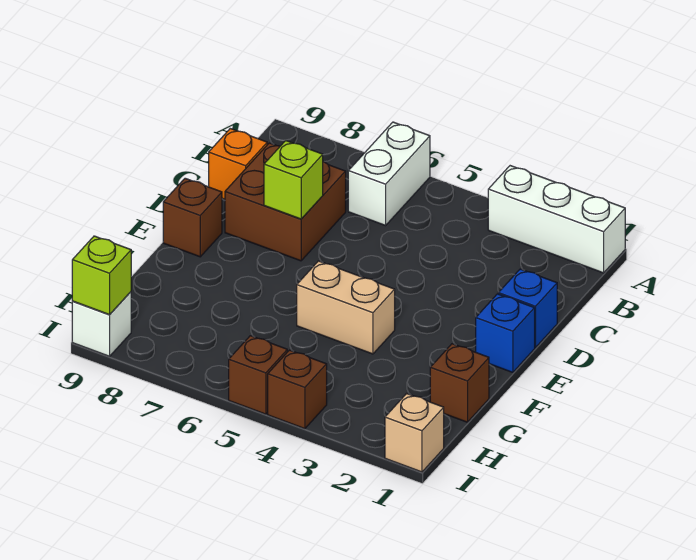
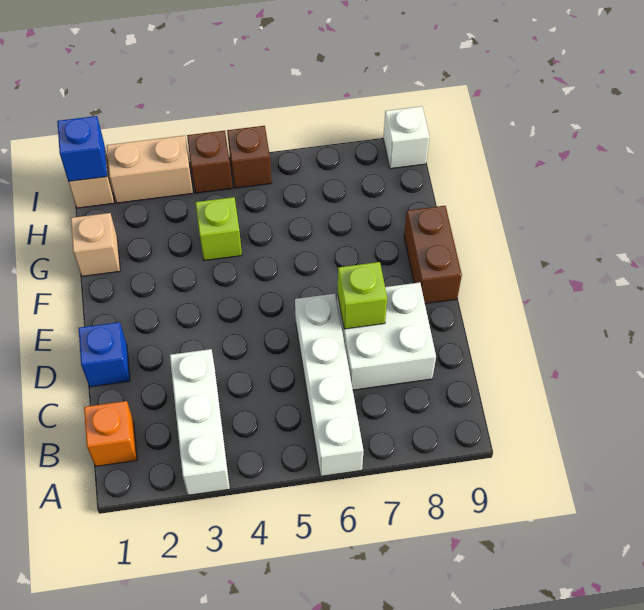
white 1x3 brick [488,166,625,273] -> white 1x3 brick turned to [170,349,230,495]
white 1x2 brick [348,122,430,226] -> white 1x4 brick [295,294,363,476]
brown 2x2 brick [225,143,346,261] -> white 2x2 brick [337,282,436,390]
orange 1x1 brick [209,129,267,199] -> orange 1x1 brick moved to [84,401,137,466]
blue 1x1 brick [476,294,535,373] -> blue 1x1 brick moved to [57,116,107,182]
brown 1x1 brick [163,178,222,257] -> brown 1x2 brick [404,206,462,304]
tan 1x2 brick [297,261,395,354] -> tan 1x2 brick moved to [107,135,193,203]
brown 1x1 brick [430,344,489,422] -> tan 1x1 brick [71,213,120,276]
lime 1x1 brick [72,236,131,315] -> lime 1x1 brick moved to [195,197,242,261]

